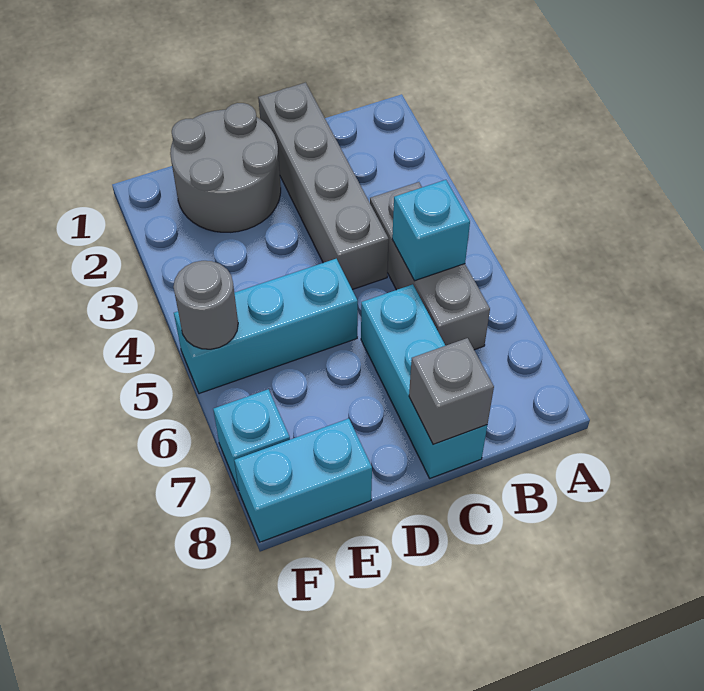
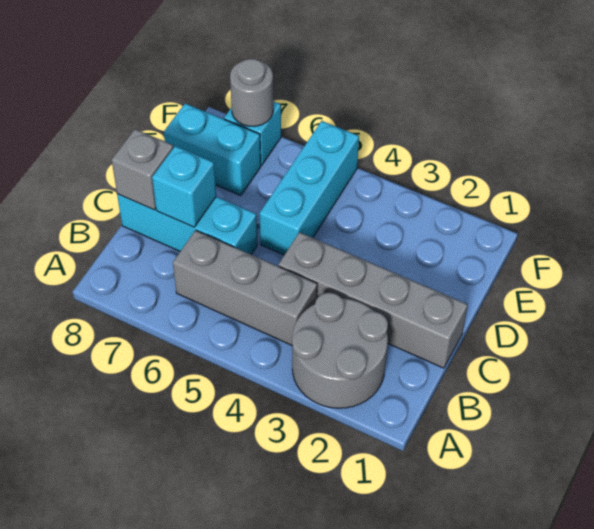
cyan 1x1 brick [392,180,470,281] -> cyan 1x1 brick moved to [152,146,216,227]
grey 2x2 round brick [170,103,281,232] -> grey 2x2 round brick moved to [292,293,388,408]
cyan 1x2 brick [234,418,372,542] -> cyan 1x2 brick turned to [164,103,261,196]
grey 1x1 round brick [173,261,238,349] -> grey 1x1 round brick moved to [230,59,273,126]

